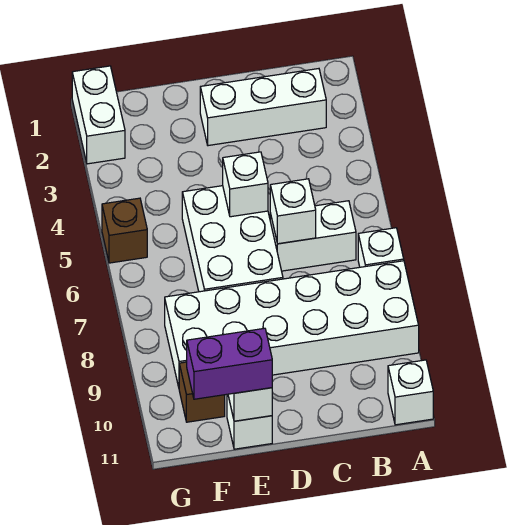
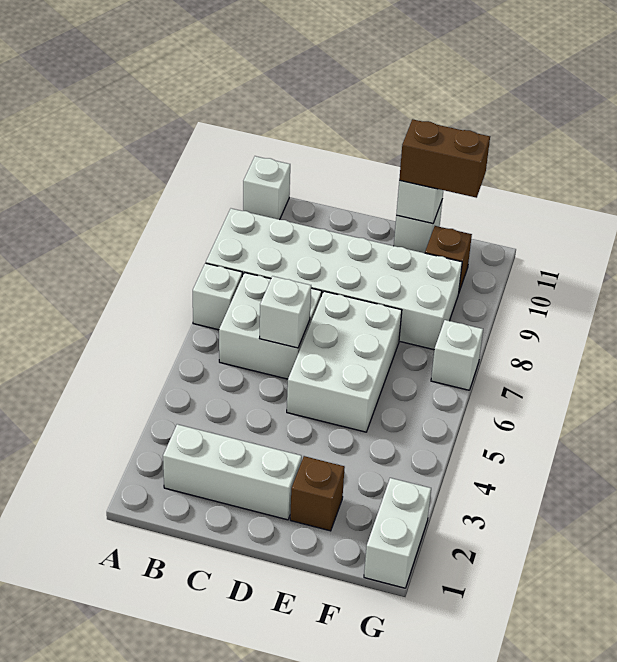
white 1x2 brick [270,201,356,271] -> white 2x2 brick [219,273,322,379]
white 1x1 brick [223,152,268,217] -> white 1x1 brick moved to [431,320,483,390]
purple 1x2 brick [187,328,272,399] -> brown 1x2 brick [399,119,490,198]
brown 1x1 brick [102,198,147,263] -> brown 1x1 brick moved to [290,456,345,531]

